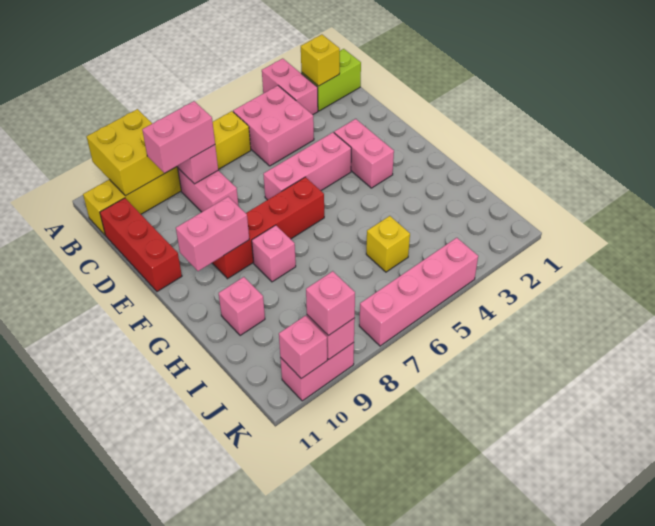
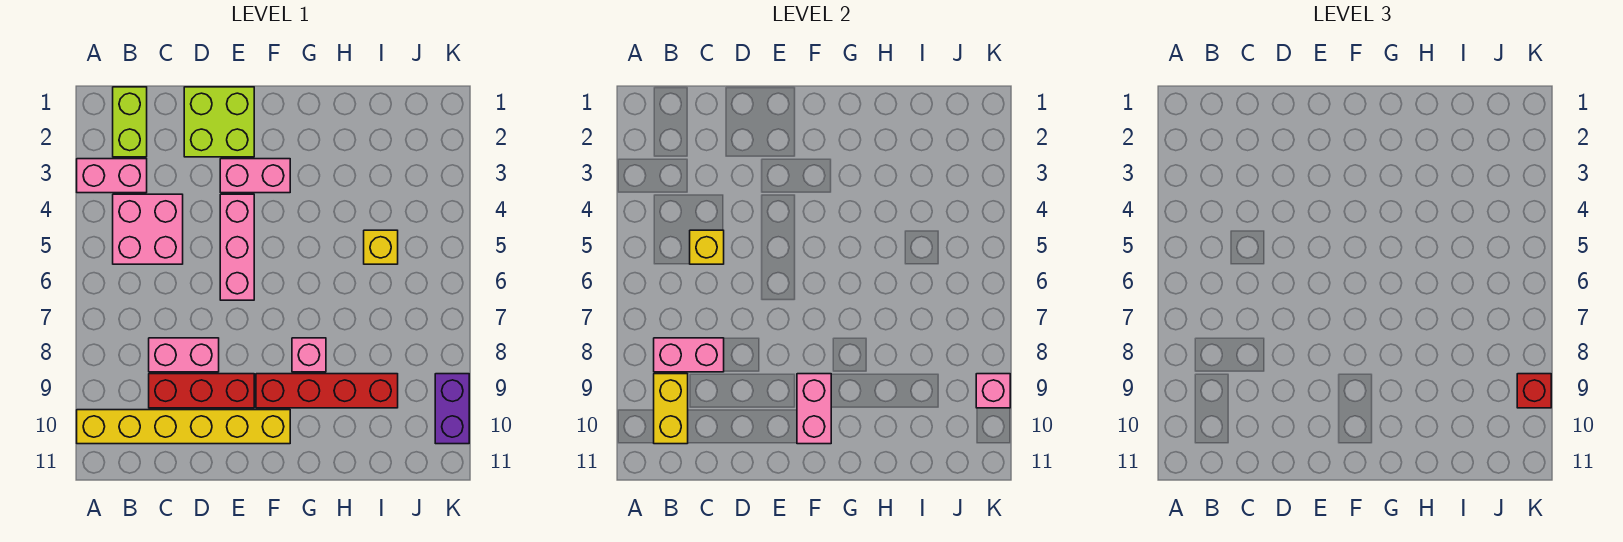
yellow 2x2 brick [87,109,175,196] -> yellow 1x2 brick [654,374,688,444]
yellow 1x1 brick [301,35,340,86] -> yellow 1x1 brick moved to [690,230,724,264]
yellow 1x6 brick [83,111,251,235] -> yellow 1x6 brick turned to [77,410,290,444]
pink 1x2 brick [142,101,215,173] -> none
red 1x3 brick [100,198,182,292] -> red 1x3 brick moved to [149,374,254,408]
none -> lime 2x2 brick [184,87,254,157]
red 1x4 brick [212,177,324,279] -> red 1x4 brick turned to [256,374,398,408]
pink 1x1 brick [219,277,265,336] -> none
pink 1x4 brick [359,238,478,346] -> none
pink 1x2 brick [280,343,354,401] -> purple 1x2 brick [435,374,469,444]
pink 1x1 brick [306,271,355,336] -> red 1x1 brick [1517,374,1551,408]
pink 1x1 brick [279,316,327,379] -> none

